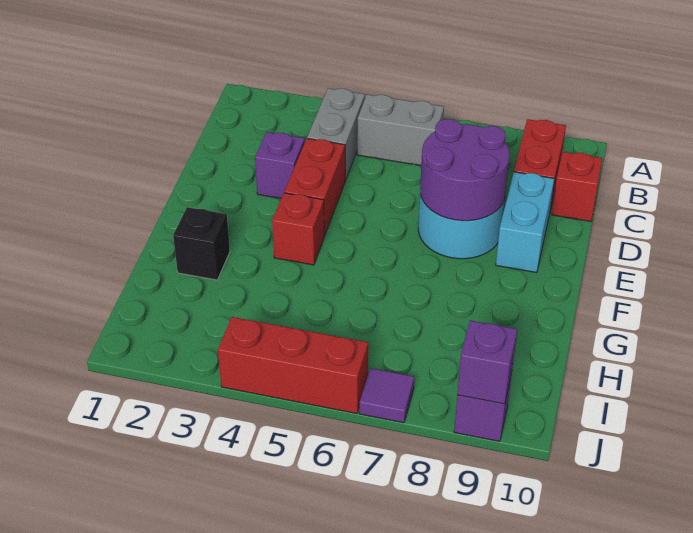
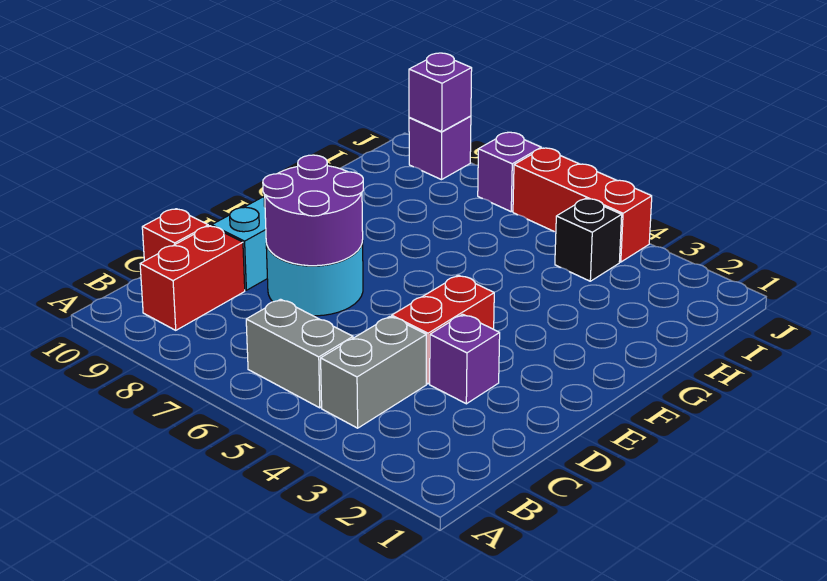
red 1x1 brick [272,193,324,265] -> none
black 1x1 brick [173,207,230,280] -> black 1x1 brick moved to [555,198,622,281]
purple 1x1 tile [359,368,414,423] -> purple 1x1 brick [478,132,541,212]

